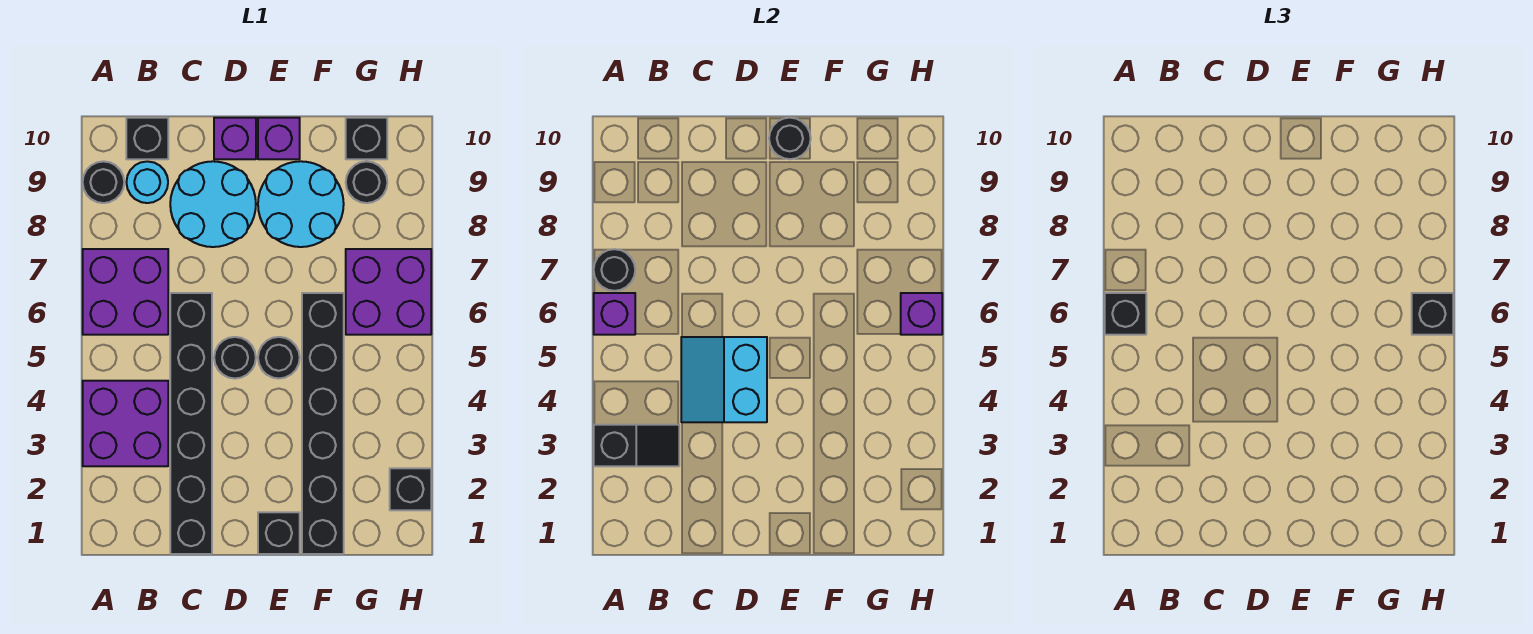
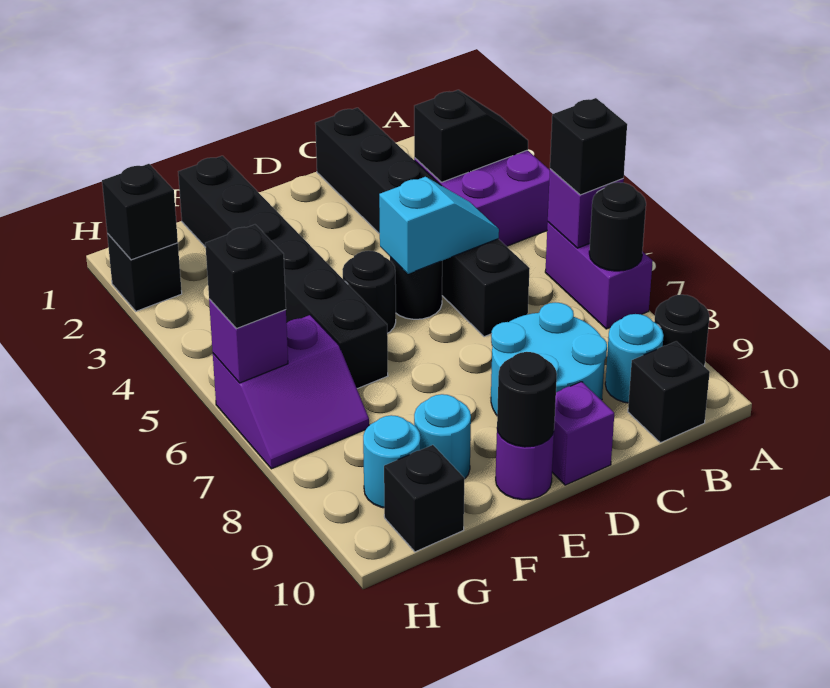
black 1x2 slope [594,425,679,466] -> black 1x2 slope turned to [414,90,528,182]
purple 2x2 brick [83,249,168,335] -> purple 1x2 brick [545,222,653,329]
cyan 2x2 slope [681,337,767,422] -> cyan 1x2 slope [379,177,499,274]
black 1x1 brick [258,512,300,554] -> black 1x1 brick moved to [102,164,178,260]
cyan 2x2 round brick [258,161,344,247] -> cyan 1x1 round brick [414,394,471,479]
purple 1x1 brick [258,118,300,159] -> purple 1x1 round brick [496,429,554,500]
purple 2x2 brick [346,249,431,335] -> purple 2x2 slope [213,315,369,469]
black 1x1 round brick [346,161,387,203] -> cyan 1x1 round brick [363,415,420,508]

